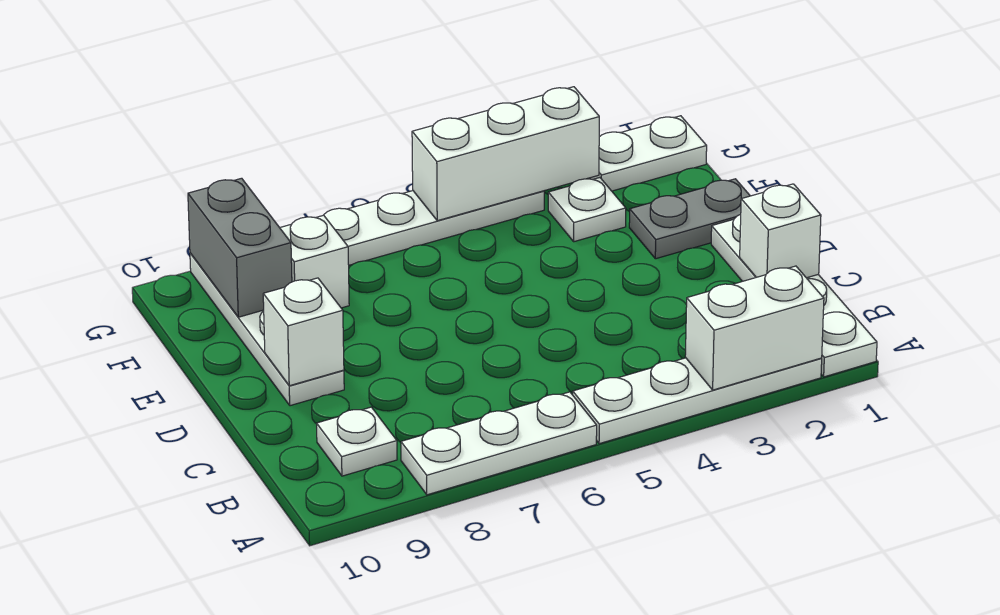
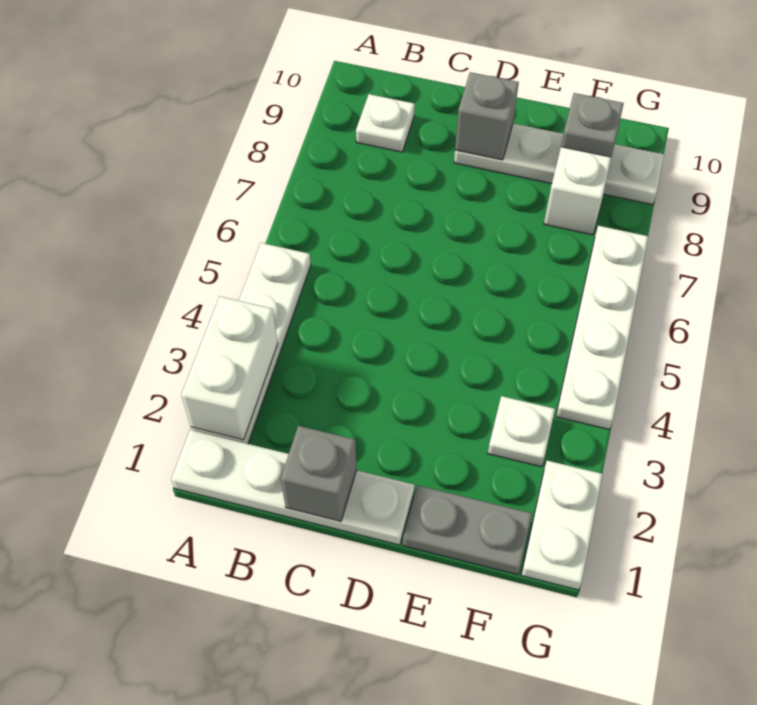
white 1x3 plate [401,392,597,495] -> none
white 1x1 brick [740,184,821,278] -> grey 1x1 brick [281,426,357,521]
white 1x1 brick [263,278,344,386] -> grey 1x1 brick [455,72,519,160]
grey 1x2 plate [629,179,750,259] -> grey 1x2 plate turned to [403,485,532,575]
grey 1x2 brick [188,178,292,317] -> grey 1x1 brick [561,93,624,157]
white 1x3 brick [412,87,599,221] -> none

